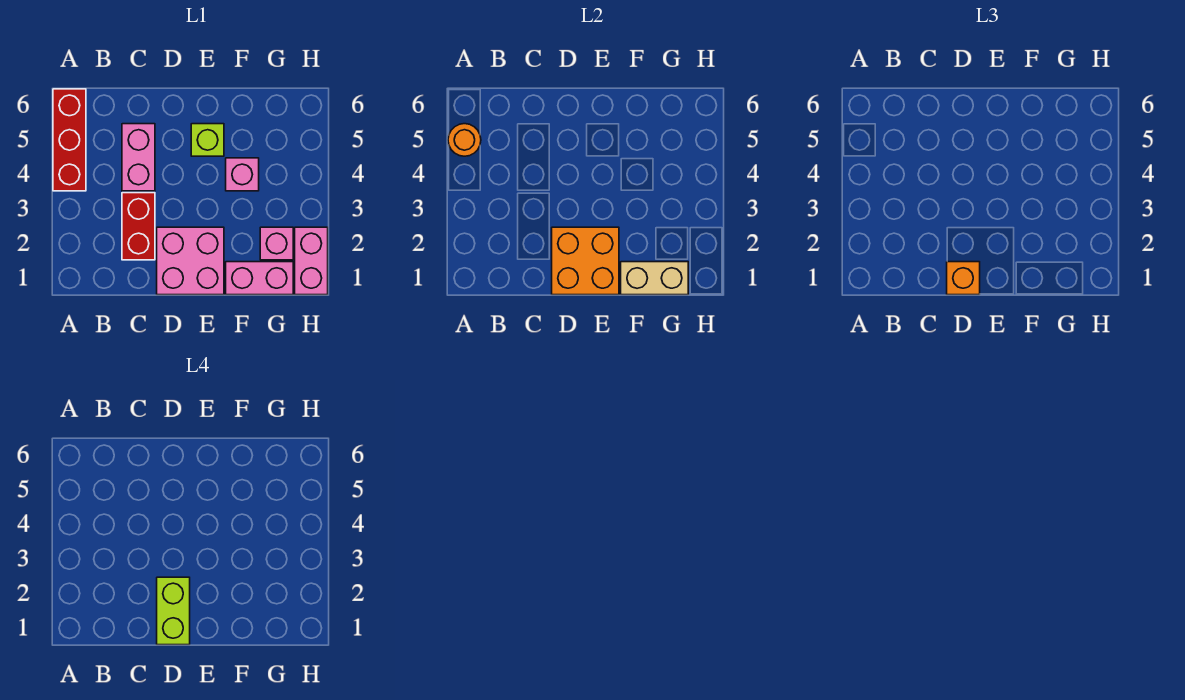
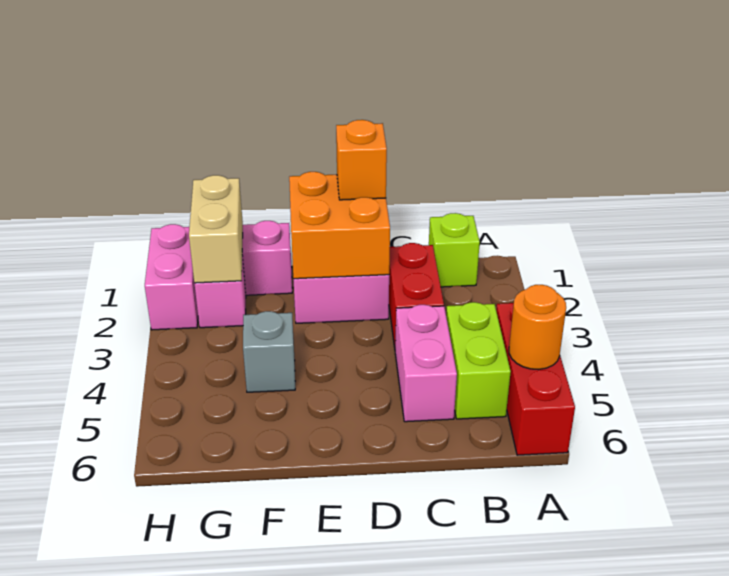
lime 1x2 brick [157,577,190,645] -> lime 1x2 brick moved to [446,302,511,419]
lime 1x1 brick [191,124,224,156] -> lime 1x1 brick moved to [429,213,480,287]
tan 1x2 brick [621,262,688,295] -> tan 1x2 brick turned to [189,175,243,283]
pink 1x1 brick [226,158,259,191] -> grey 1x1 brick [243,311,295,392]

